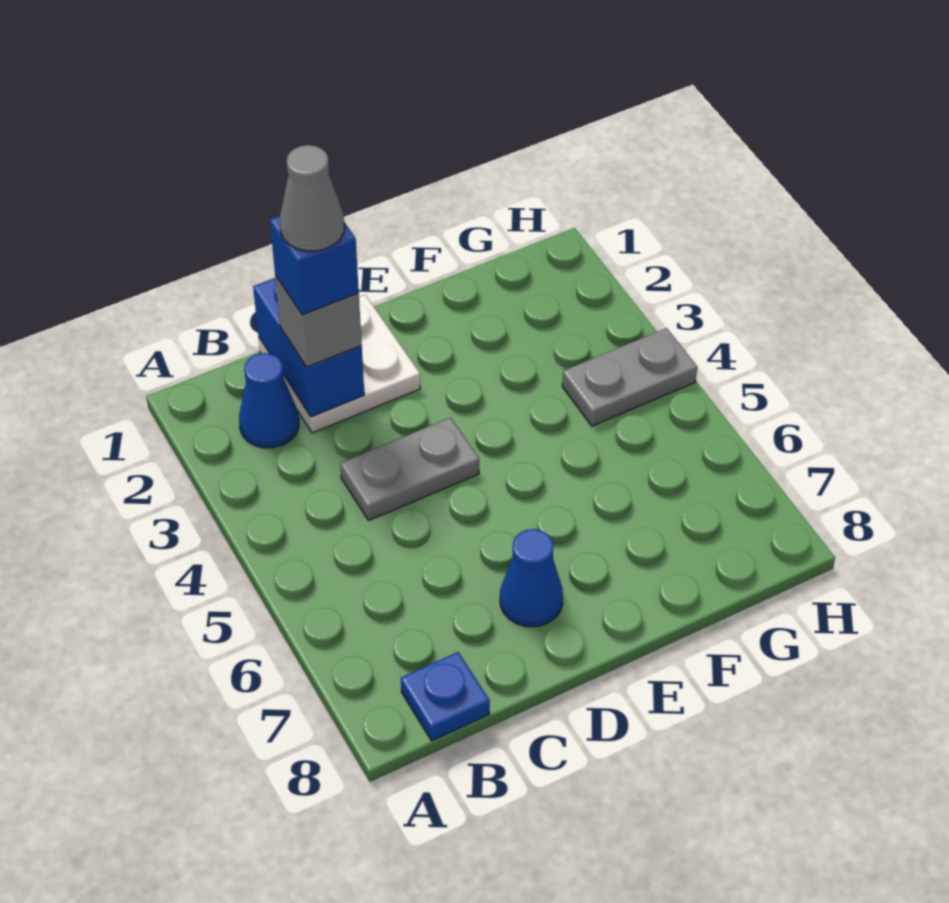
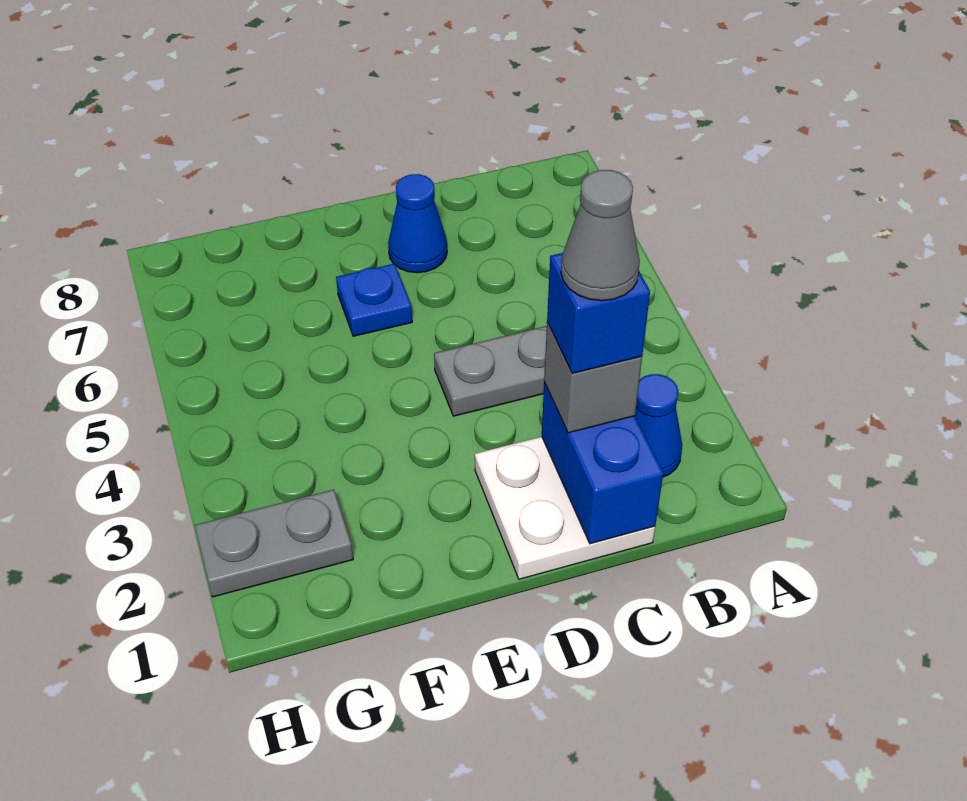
blue 1x1 plate [401,652,490,741] -> blue 1x1 plate moved to [336,264,412,336]
grey 1x2 plate [562,328,697,426] -> grey 1x2 plate moved to [195,490,353,597]

